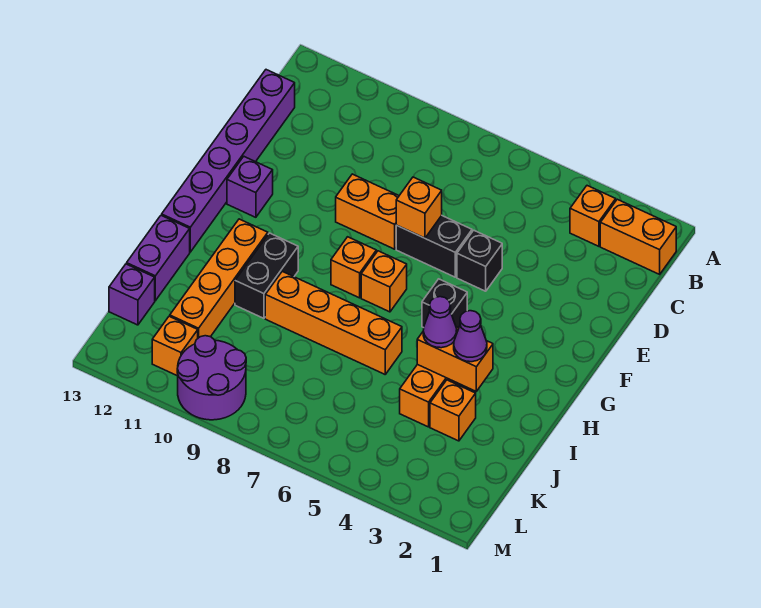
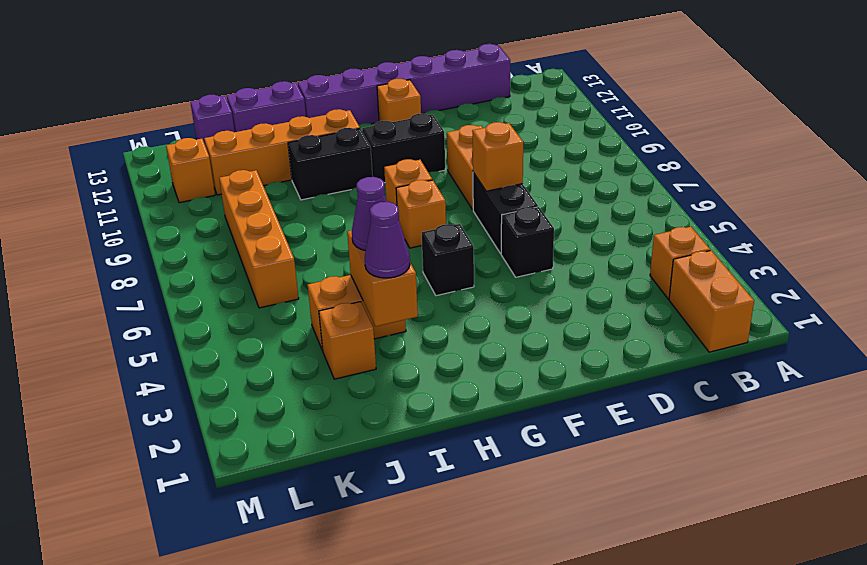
none -> black 1x2 brick [362,114,445,183]
purple 1x1 brick [227,157,273,217] -> orange 1x1 brick [377,79,421,122]
orange 1x4 brick [265,271,402,374] -> orange 1x4 brick moved to [219,170,299,308]
purple 2x2 round brick [177,336,246,420] -> none

